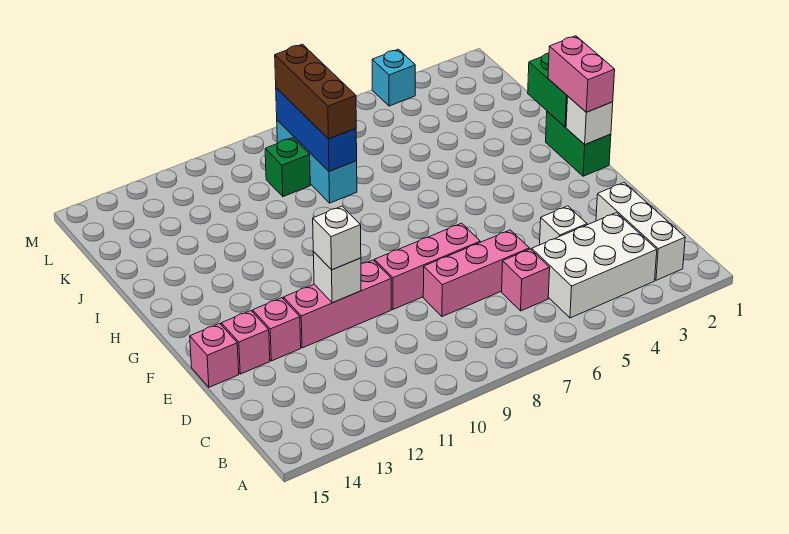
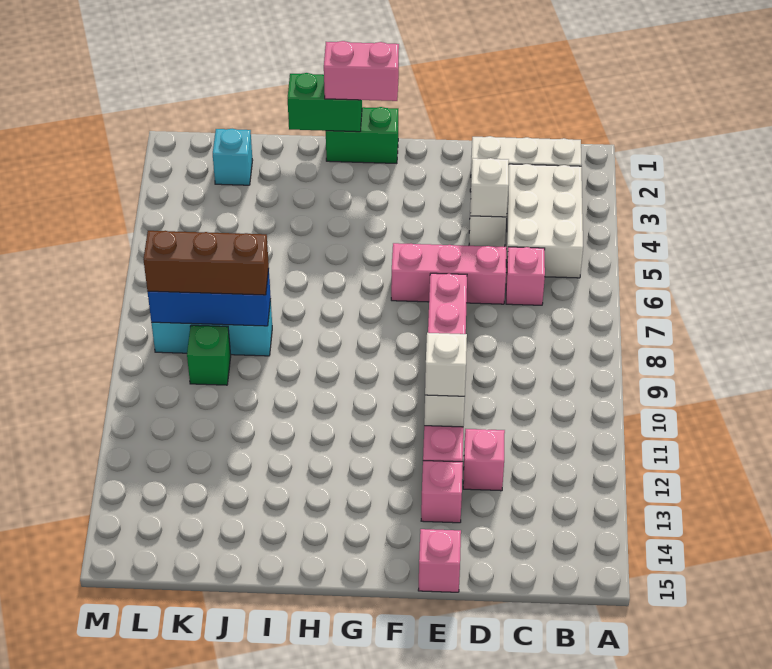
pink 1x3 brick [423,230,529,316] -> pink 1x3 brick turned to [391,243,506,304]
pink 1x1 brick [221,311,270,374] -> pink 1x1 brick moved to [463,429,505,491]
white 1x1 brick [566,97,613,145] -> white 1x1 brick moved to [470,158,509,217]
cyan 1x1 brick [372,49,415,106] -> cyan 1x1 brick moved to [213,129,253,185]

